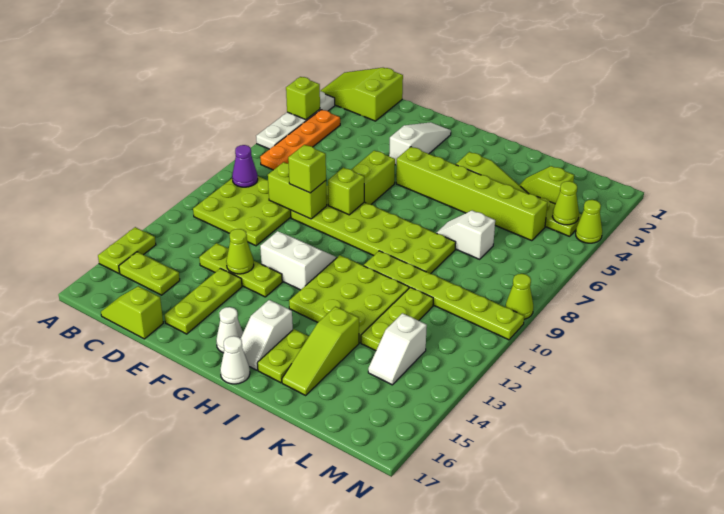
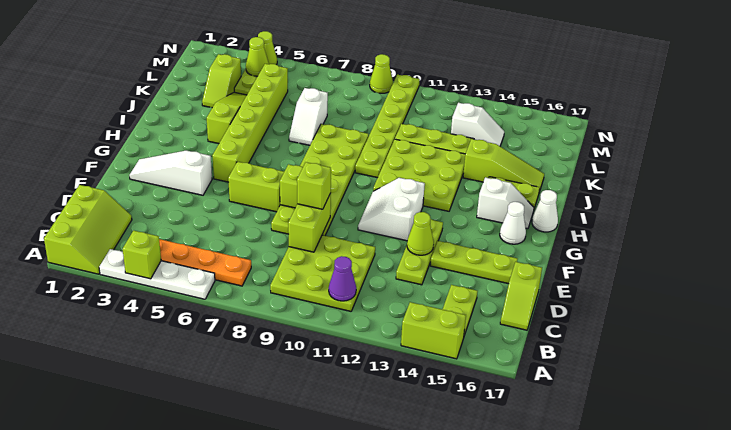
lime 2x3 slope [321,68,403,121] -> lime 2x3 slope turned to [44,185,132,274]
lime 1x2 plate [98,227,156,273] -> lime 1x2 brick [401,302,466,359]
purple 1x1 cone [232,145,258,187] -> purple 1x1 cone moved to [329,256,356,301]

